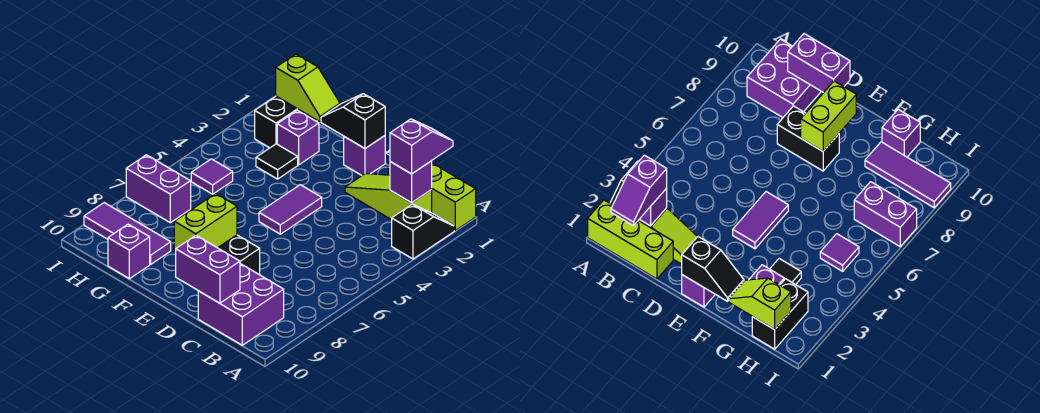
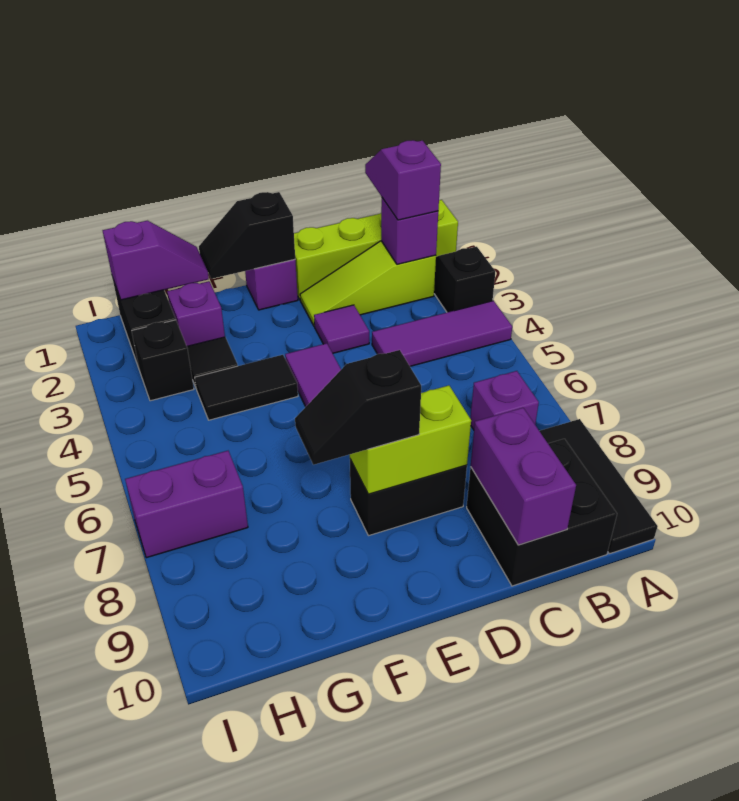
lime 1x3 brick [389,162,476,230] -> lime 1x4 brick [294,200,458,299]
none -> black 1x3 tile [540,419,658,554]
purple 2x2 brick [198,264,284,345] -> black 2x2 brick [467,439,617,586]
purple 1x2 brick [176,235,240,303] -> purple 1x2 brick turned to [471,408,576,545]
lime 1x2 brick [174,194,237,250] -> lime 1x2 brick turned to [350,385,471,494]
none -> black 1x2 slope [295,350,421,465]
none -> black 1x2 tile [195,355,298,420]
lime 1x2 slope [276,54,340,122] -> purple 1x2 slope [103,221,209,300]
purple 1x3 tile [84,203,171,264] -> purple 1x3 tile moved to [372,301,512,366]
purple 1x1 brick [108,224,150,279] -> purple 1x1 brick moved to [470,371,539,430]
none -> black 1x1 brick [132,320,194,401]
purple 1x1 tile [191,159,233,194] -> purple 1x1 tile moved to [314,305,369,353]

